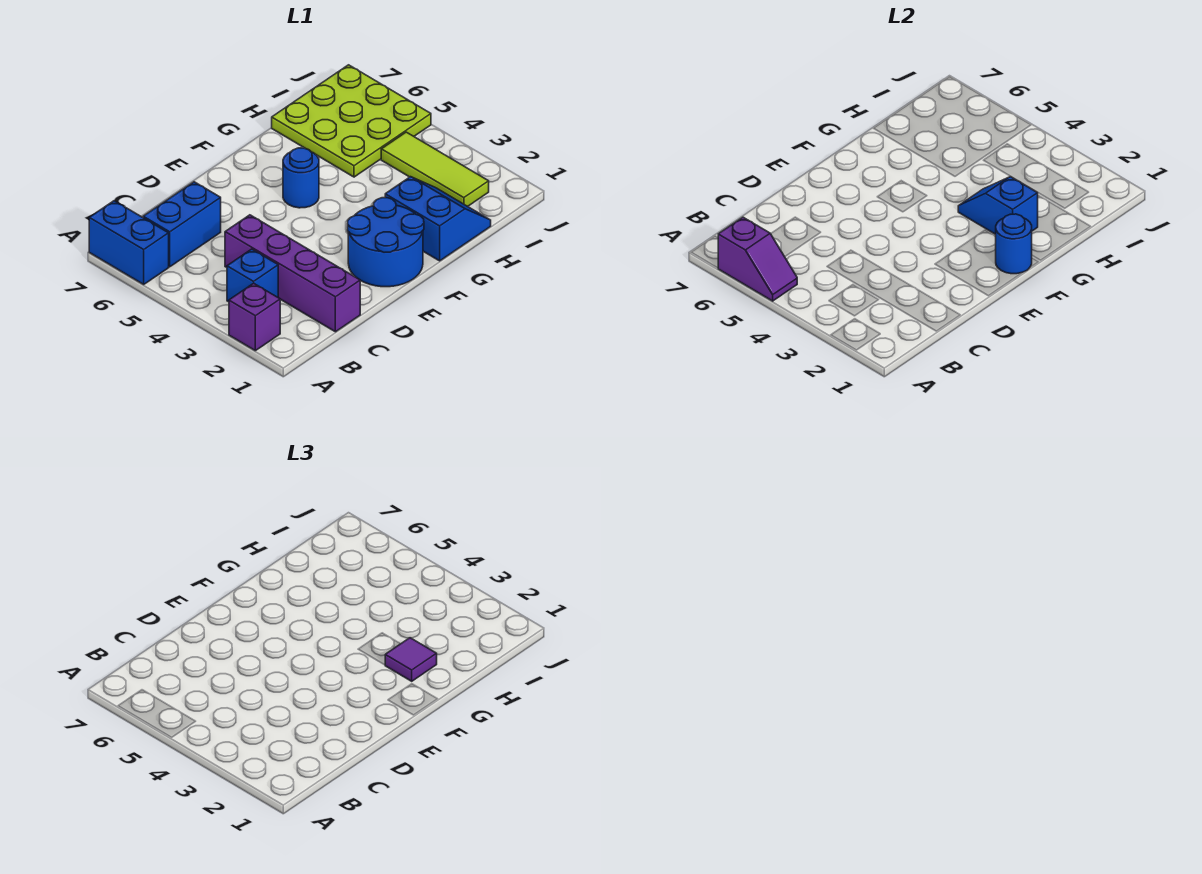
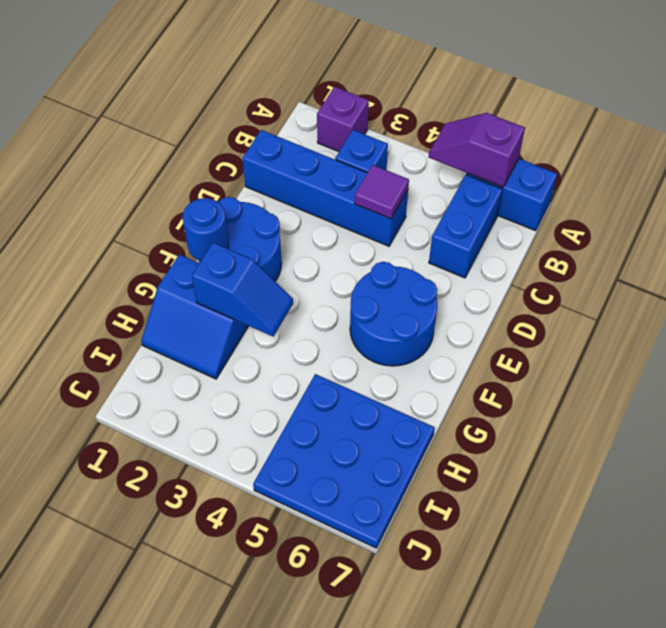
purple 1x4 brick [225,215,360,332] -> blue 1x4 brick [242,130,408,246]
blue 1x1 round brick [283,148,319,208] -> blue 2x2 round brick [350,262,437,366]
purple 1x1 tile [385,638,437,681] -> purple 1x1 tile moved to [355,165,409,219]
lime 3x3 plate [272,65,431,177] -> blue 3x3 plate [253,374,435,548]
lime 1x3 tile [381,132,489,206] -> none

